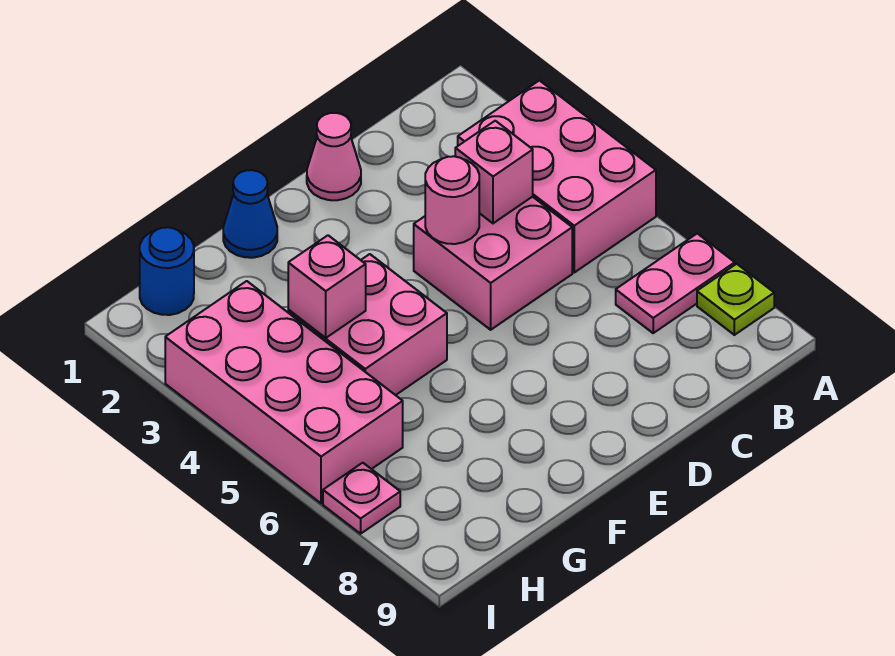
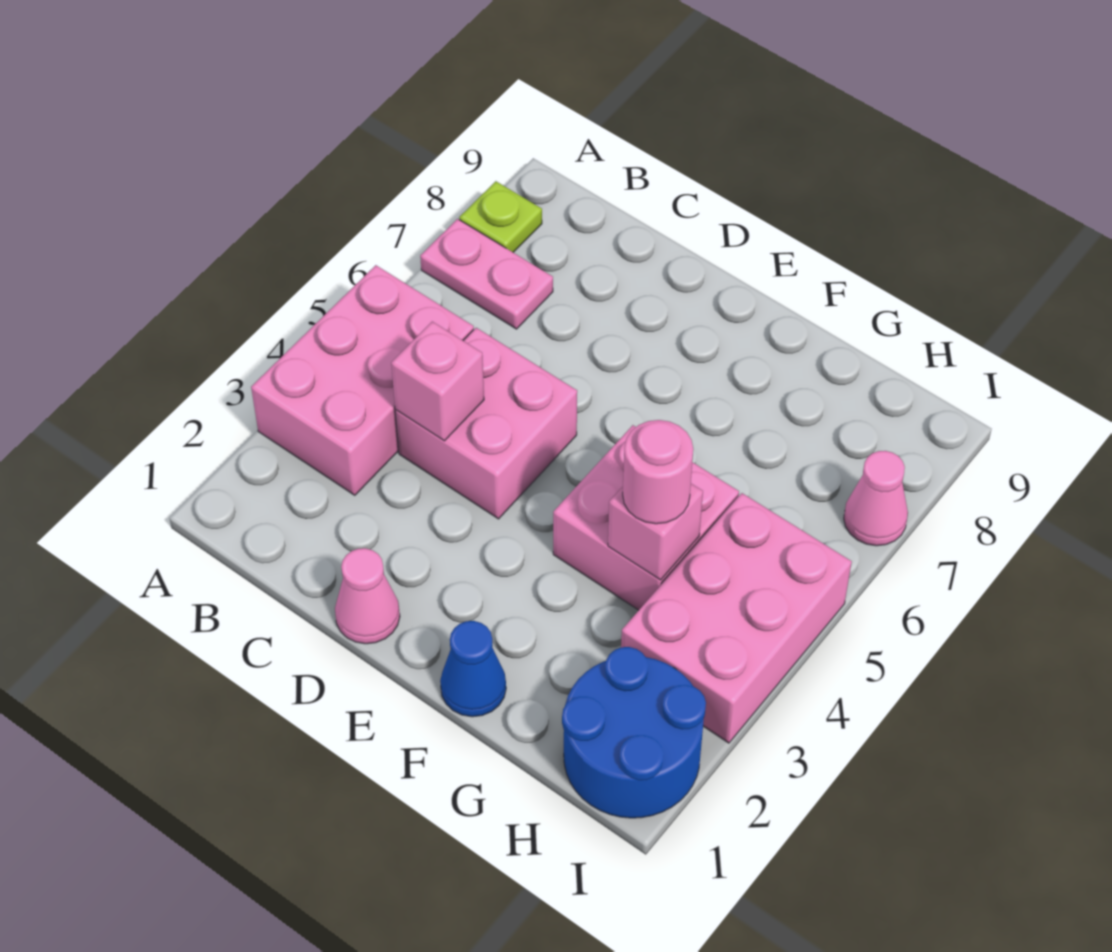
pink 1x1 round brick [425,156,479,244] -> pink 1x1 round brick moved to [623,420,693,524]
blue 1x1 round brick [140,227,194,315] -> blue 2x2 round brick [562,647,706,818]
pink 2x4 brick [165,281,403,503] -> pink 2x3 brick [621,493,852,743]
pink 1x1 plate [323,463,400,534] -> pink 1x1 cone [844,451,908,546]

